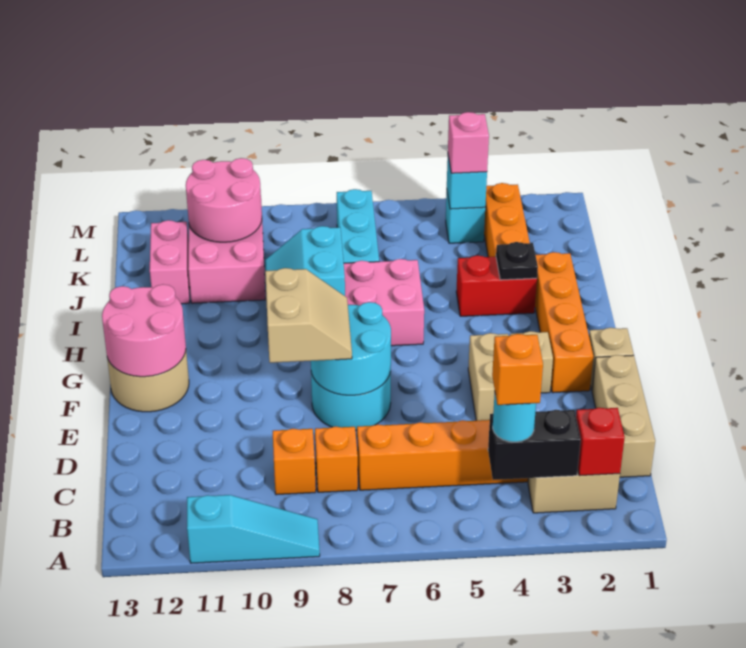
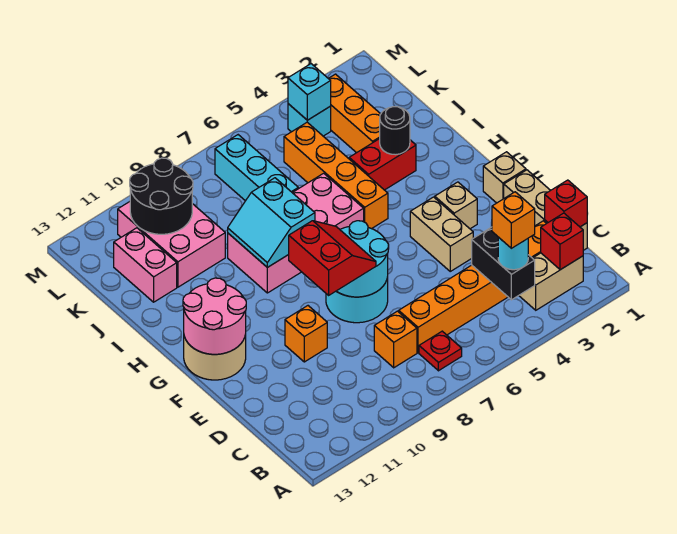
cyan 1x3 slope [187,495,320,563] -> none
black 1x2 brick [488,410,581,480] -> black 1x2 brick turned to [472,227,535,300]
none -> red 1x1 plate [419,331,462,371]
none -> red 1x1 brick [545,180,587,227]
orange 1x1 brick [273,429,316,495] -> orange 1x1 brick moved to [285,306,327,362]
tan 2x2 slope [265,268,352,363] -> red 2x2 slope [288,221,376,295]
orange 1x4 brick [535,252,593,393] -> orange 1x4 brick moved to [284,122,388,229]
black 1x1 plate [496,242,538,280] -> black 1x1 round brick [380,107,410,155]
pink 2x2 round brick [186,158,262,242] -> black 2x2 round brick [130,158,193,234]
pink 1x1 brick [448,112,489,173] -> none

